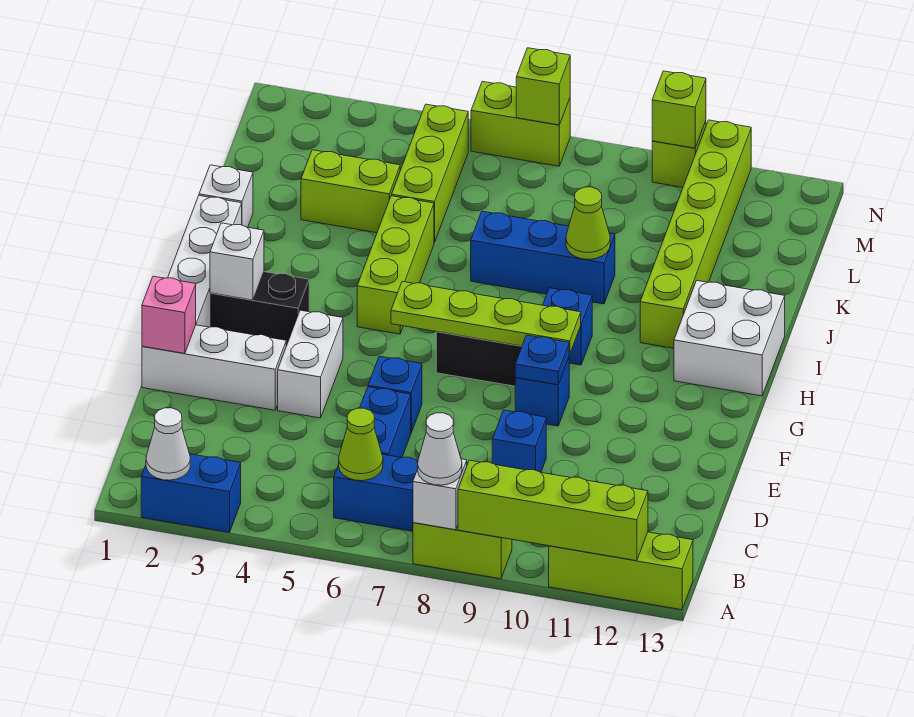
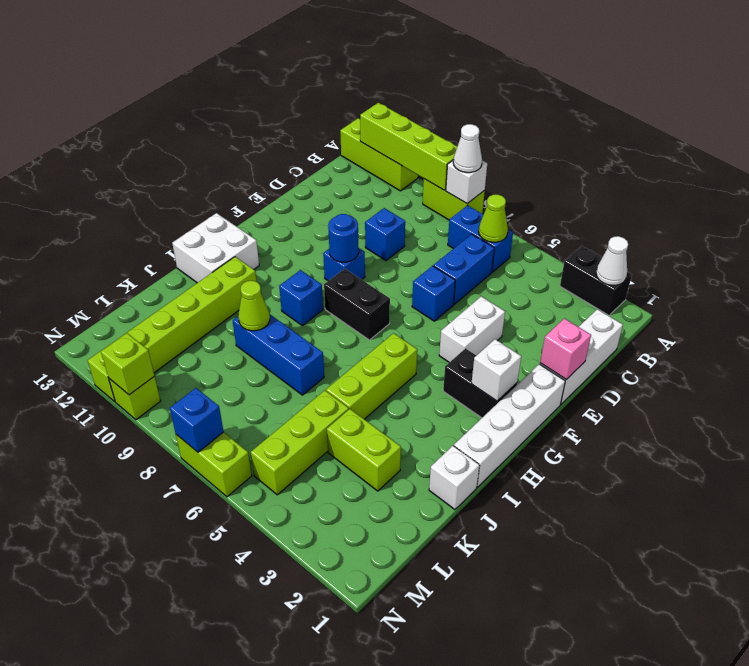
blue 1x2 brick [141,454,241,532] -> black 1x2 brick [560,246,632,316]
white 1x3 brick [142,325,286,410] -> white 1x3 brick turned to [540,309,623,404]
blue 1x1 plate [515,335,569,385] -> blue 1x1 round brick [328,214,359,262]
lime 1x4 plate [391,281,581,354] -> none
lime 1x1 brick [516,48,570,125] -> blue 1x1 brick [170,388,224,452]

